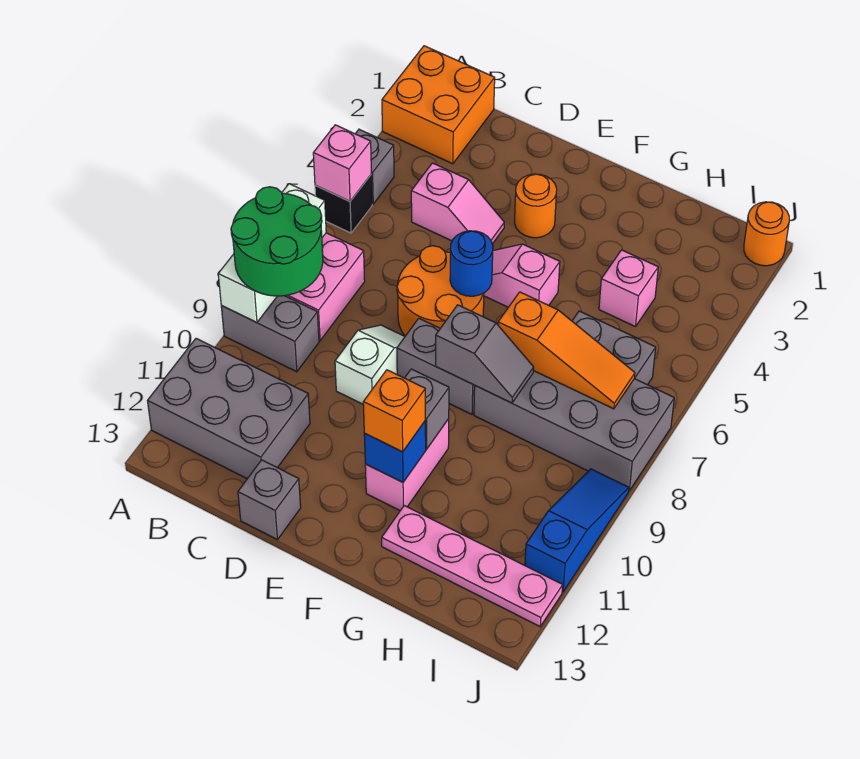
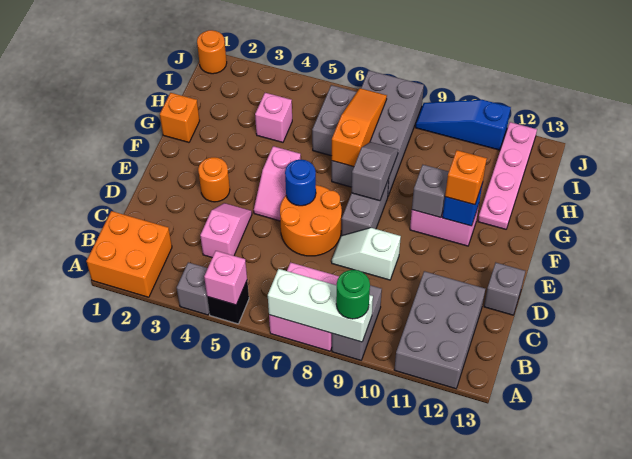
green 2x2 round brick [231,187,323,296] -> green 1x1 round brick [336,270,370,319]
none -> orange 1x1 brick [160,93,200,142]

